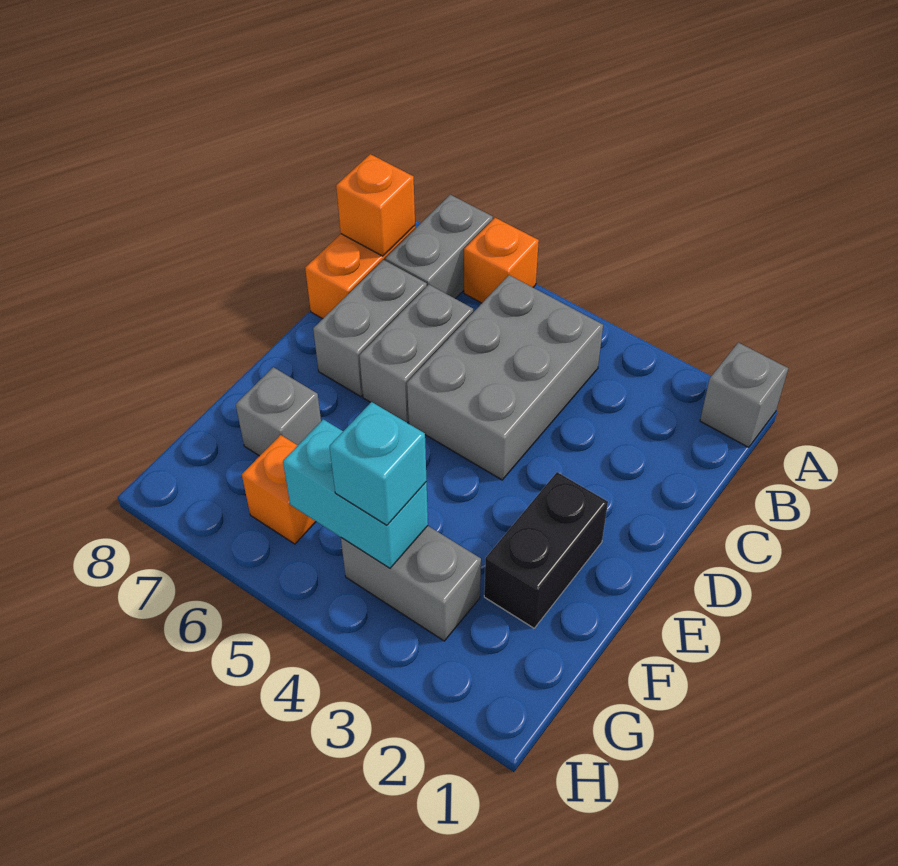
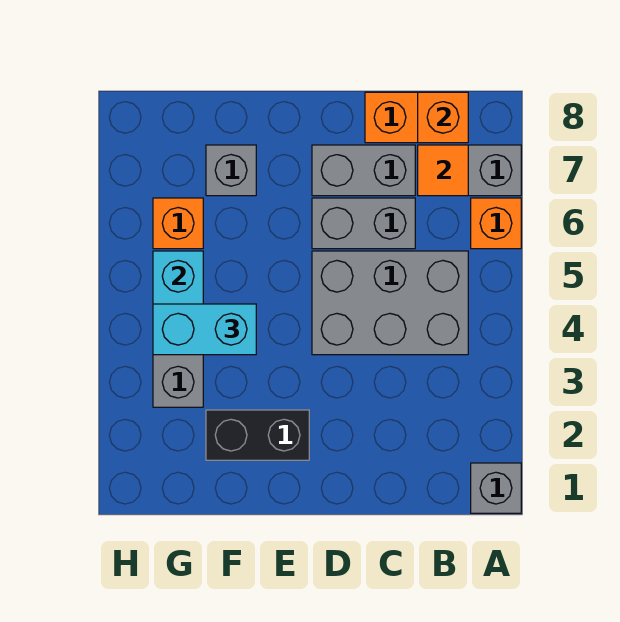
none -> orange 1x1 tile [418,145,468,196]
cyan 1x1 brick [330,402,427,525] -> cyan 1x2 brick [153,304,256,355]

